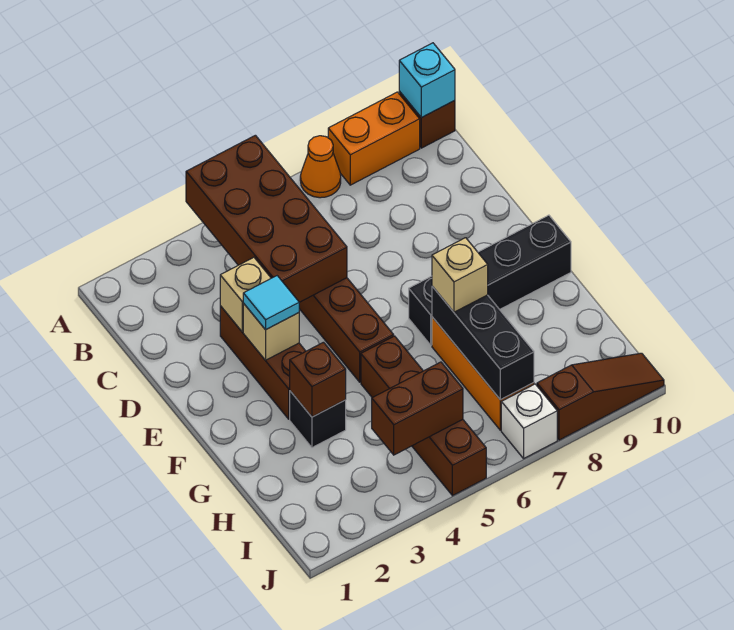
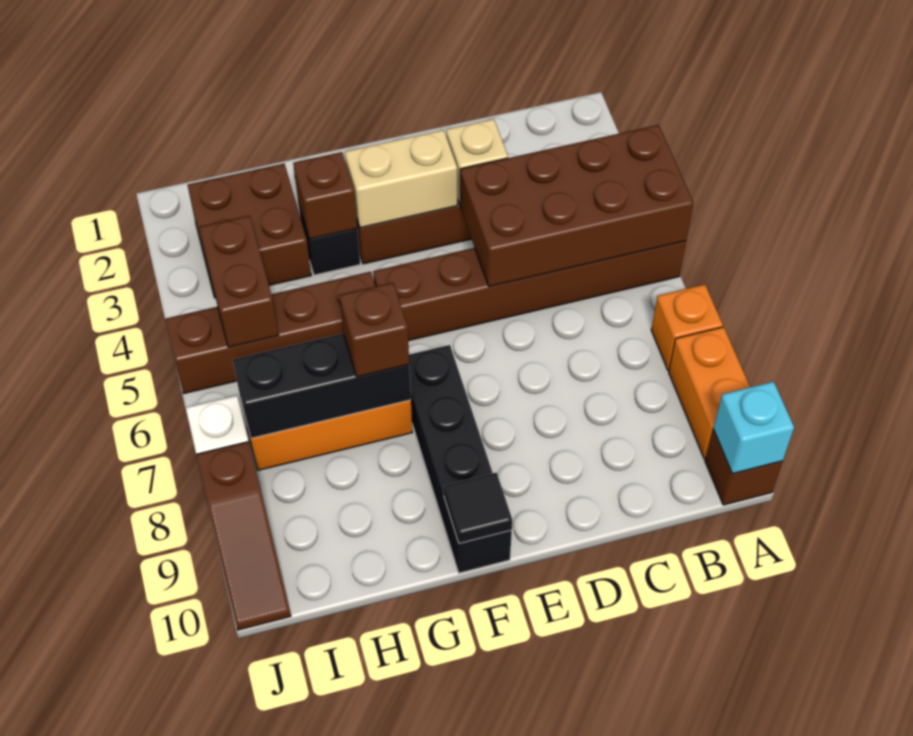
orange 1x1 cone [300,136,341,198] -> orange 1x1 brick [651,284,723,370]
tan 1x1 brick [243,303,299,360] -> tan 1x2 brick [345,130,457,228]
cyan 1x1 tile [243,276,299,330] -> none
none -> black 1x1 tile [444,473,512,543]
tan 1x1 brick [432,238,488,312] -> brown 1x1 brick [340,283,409,377]
none -> brown 2x2 brick [188,164,311,298]

